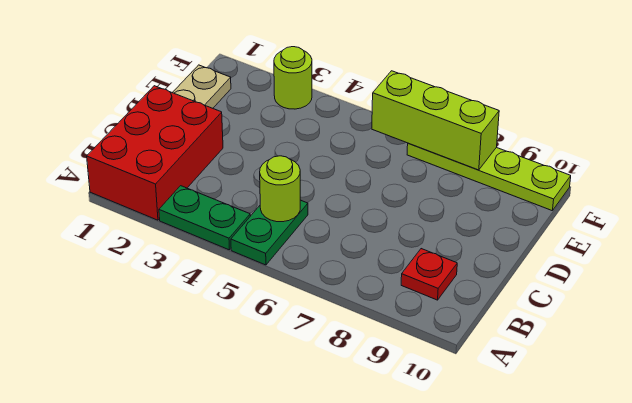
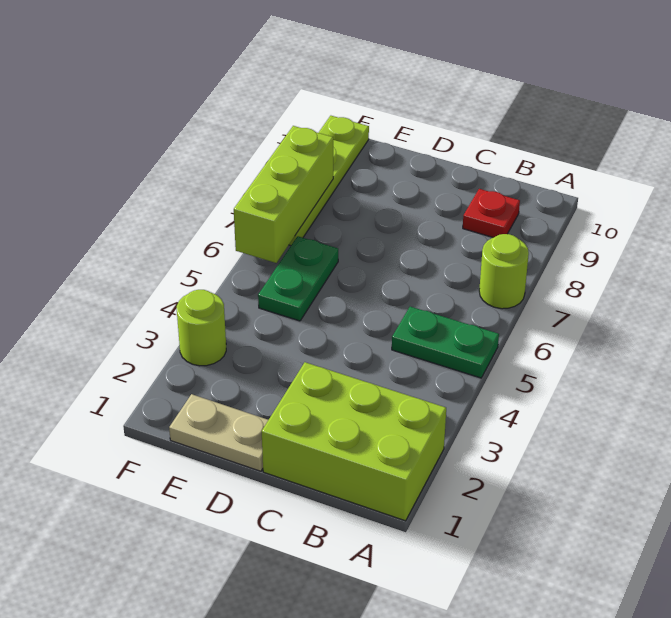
red 2x3 brick [87,86,223,220] -> lime 2x3 brick [262,362,446,521]
green 1x2 plate [159,186,250,250] -> green 1x2 plate moved to [258,236,338,321]
lime 1x1 round brick [260,156,300,222] -> lime 1x1 round brick moved to [479,234,529,309]

